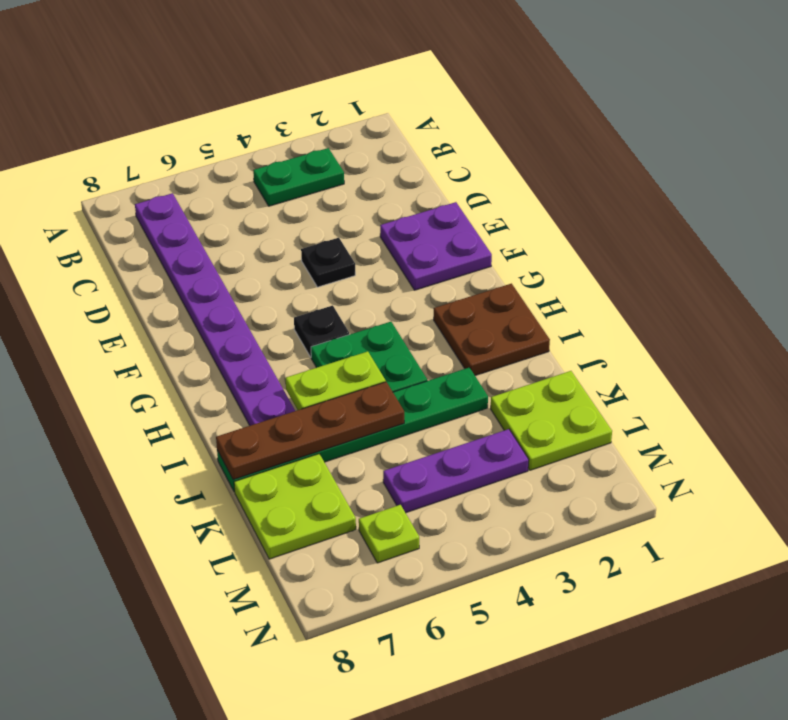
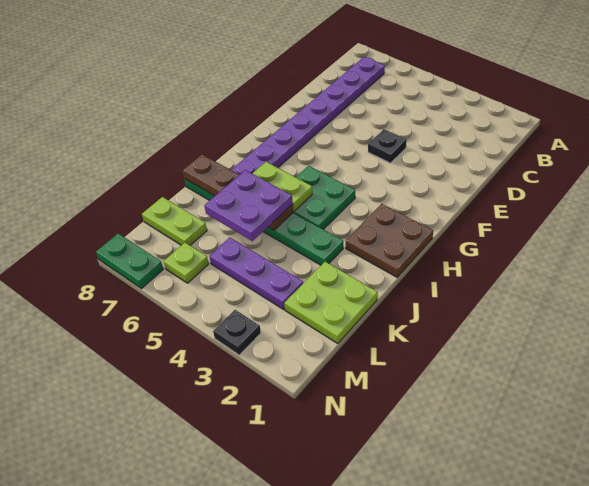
green 1x2 plate [253,148,344,206] -> green 1x2 plate moved to [96,234,163,289]
purple 2x2 plate [380,202,492,290] -> purple 2x2 plate moved to [204,170,293,241]
black 1x1 plate [294,305,349,357] -> black 1x1 plate moved to [213,310,261,355]
lime 2x2 plate [234,454,356,559] -> lime 1x2 plate [142,197,207,245]

